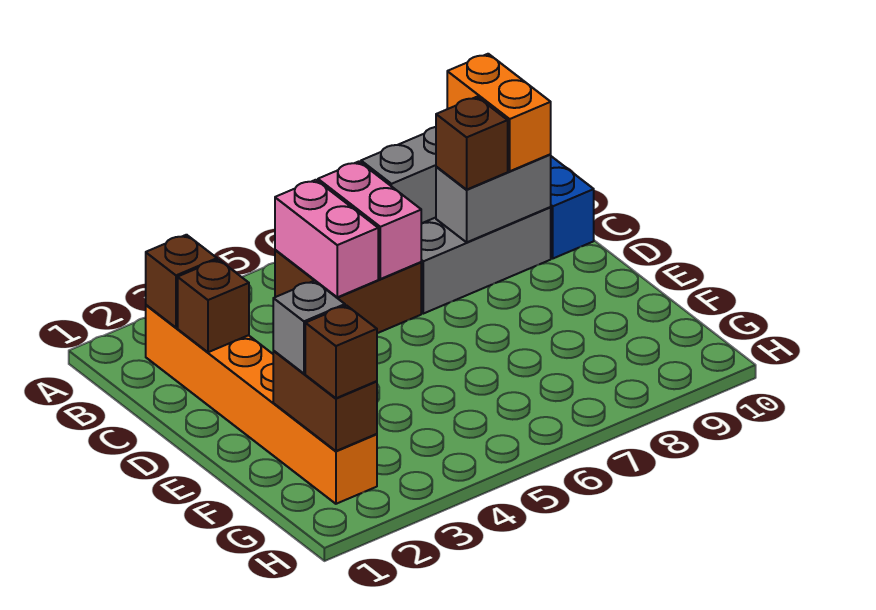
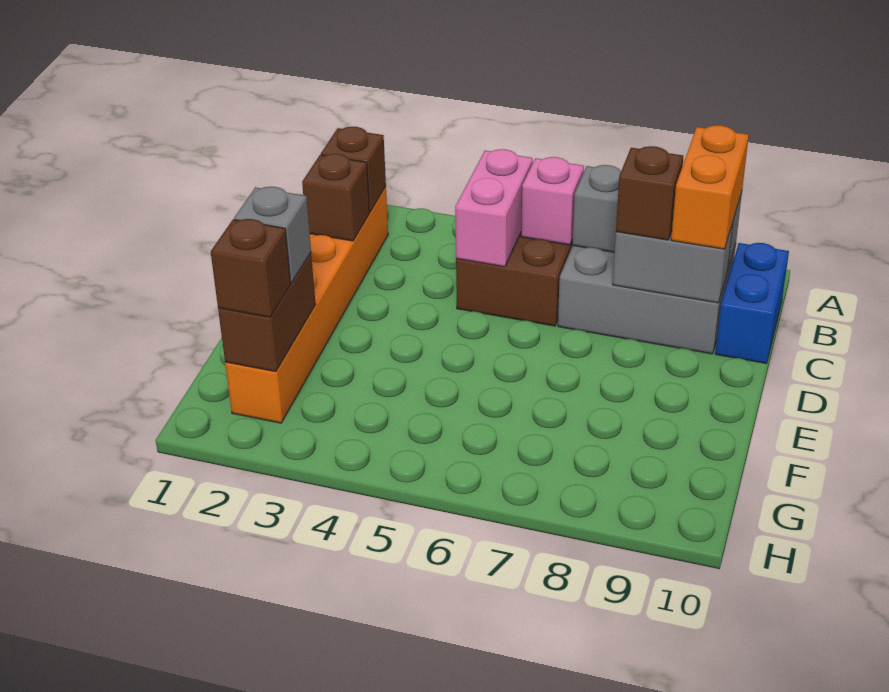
pink 1x2 brick [318,162,421,279] -> pink 1x1 brick [521,157,584,245]

